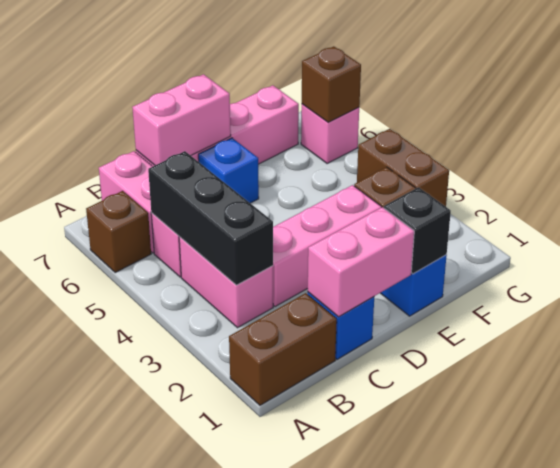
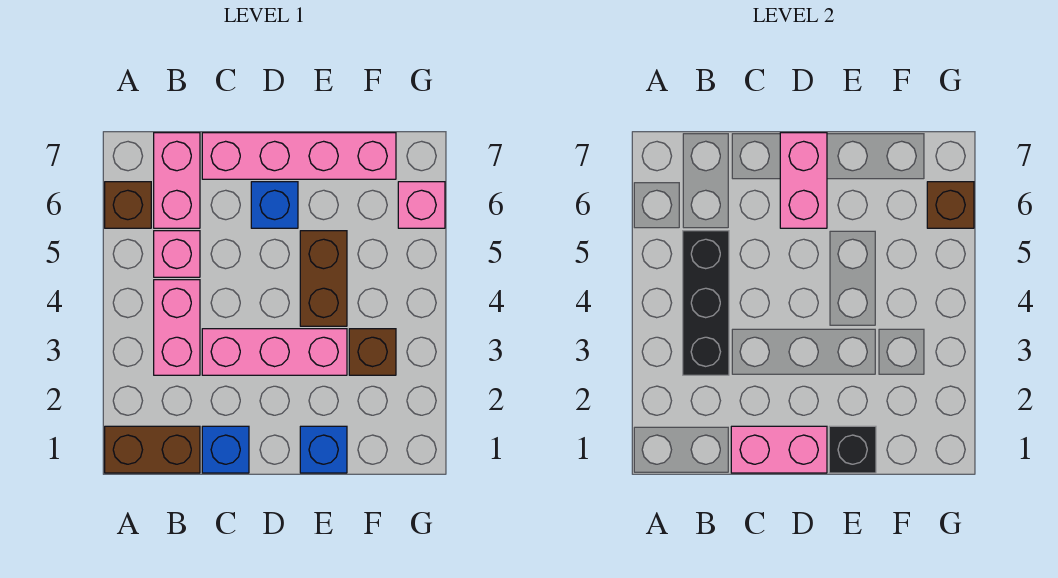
pink 1x2 brick [132,74,231,165] -> pink 1x2 brick turned to [780,133,827,228]
brown 1x2 brick [357,129,449,207] -> brown 1x2 brick moved to [300,231,347,326]

